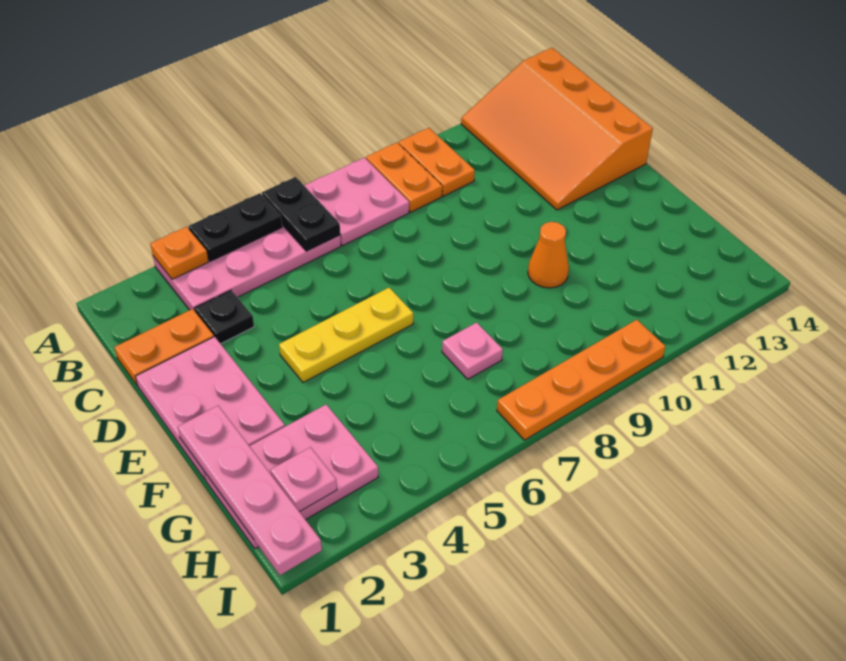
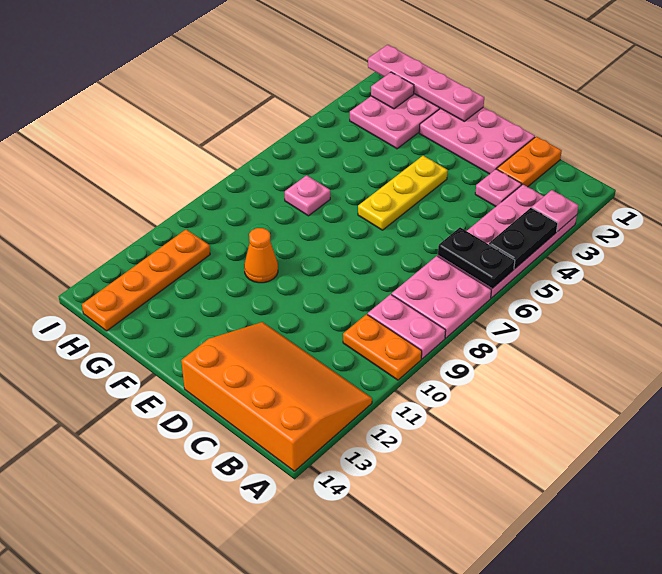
orange 1x1 plate [150,227,208,279] -> pink 1x1 plate [532,190,578,232]
orange 1x2 plate [366,143,442,212] -> pink 1x2 plate [368,294,446,359]
black 1x1 plate [195,290,254,344] -> pink 1x1 plate [475,169,521,206]
orange 1x4 plate [497,320,666,440] -> orange 1x4 plate moved to [82,229,210,331]

